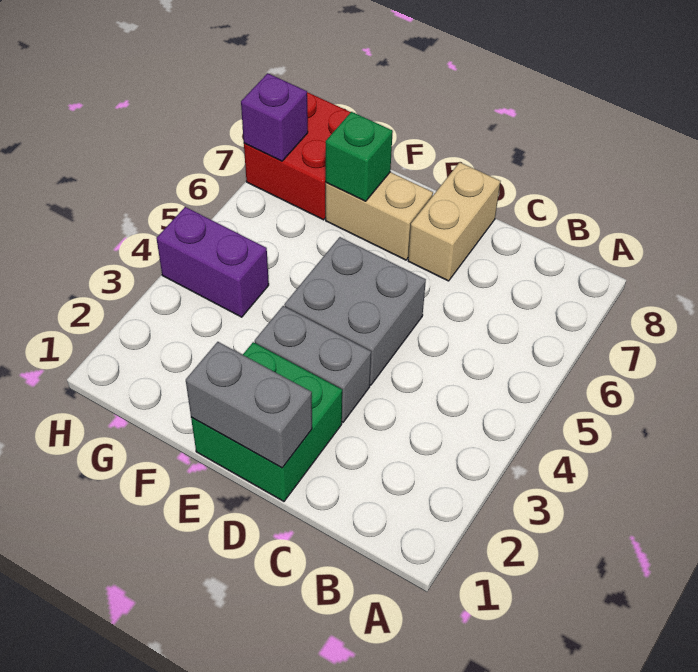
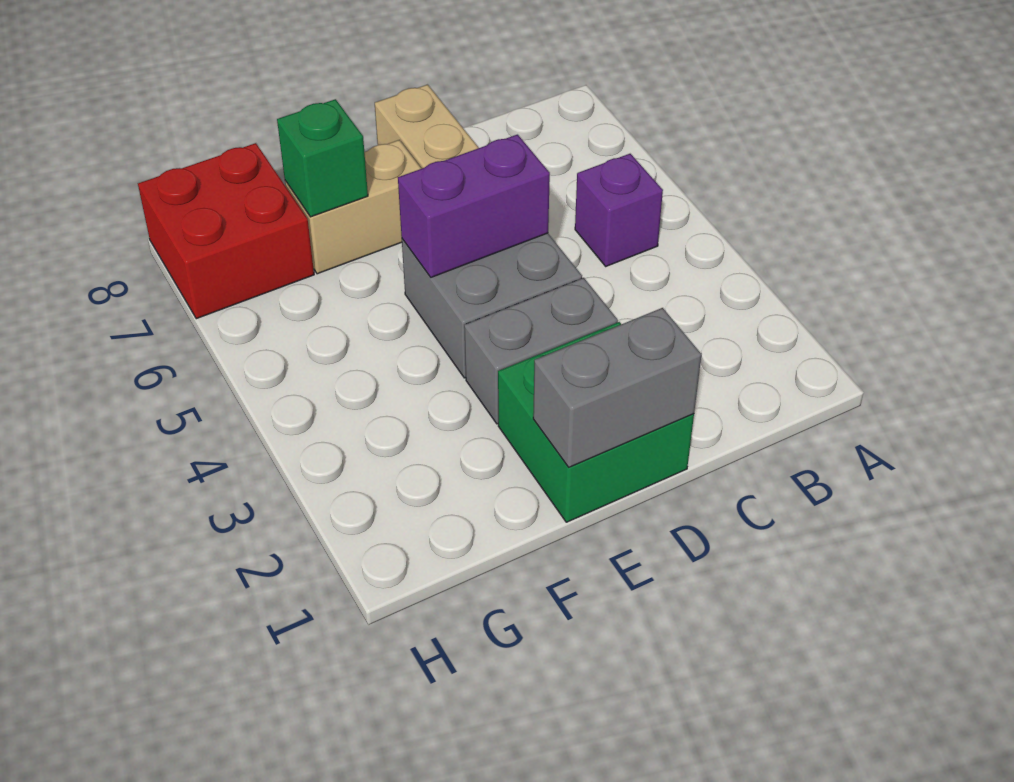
purple 1x2 brick [156,207,269,317] -> purple 1x2 brick moved to [398,135,550,277]
purple 1x1 brick [241,73,308,161] -> purple 1x1 brick moved to [575,154,663,266]

